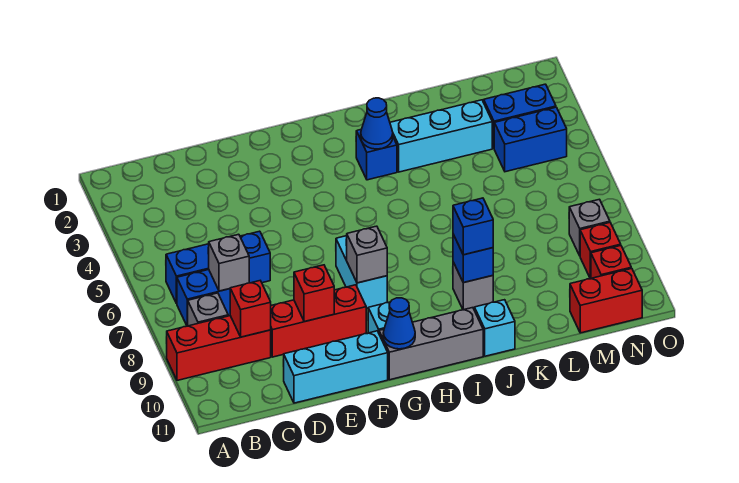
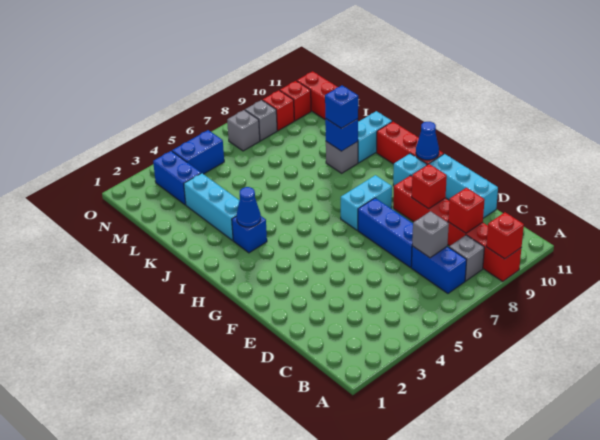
none -> red 1x1 brick [486,212,524,259]
blue 1x3 brick [166,231,270,304] -> blue 1x3 brick moved to [358,198,413,267]
grey 1x1 brick [346,226,387,283] -> grey 1x1 brick moved to [227,110,260,151]
grey 1x3 brick [379,308,483,380] -> red 1x3 brick [377,122,444,165]
cyan 1x1 brick [474,300,515,356] -> cyan 1x2 brick [358,111,392,163]
blue 1x2 brick [494,107,567,172] -> blue 1x2 brick turned to [172,130,224,174]

